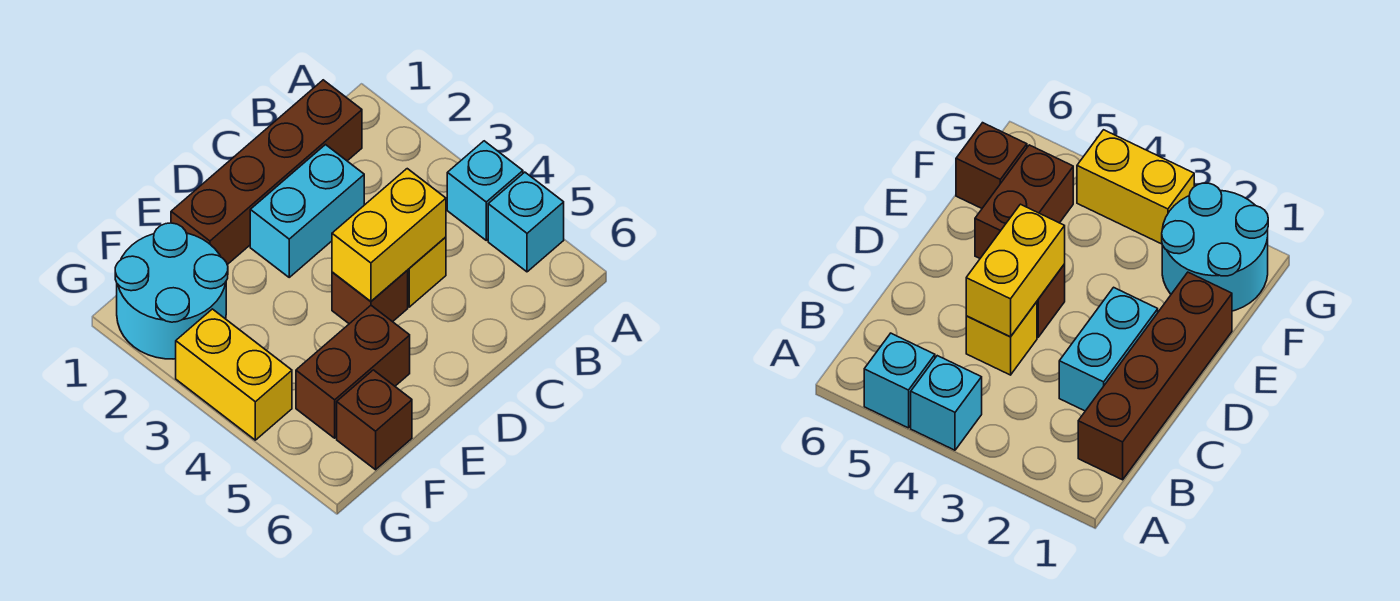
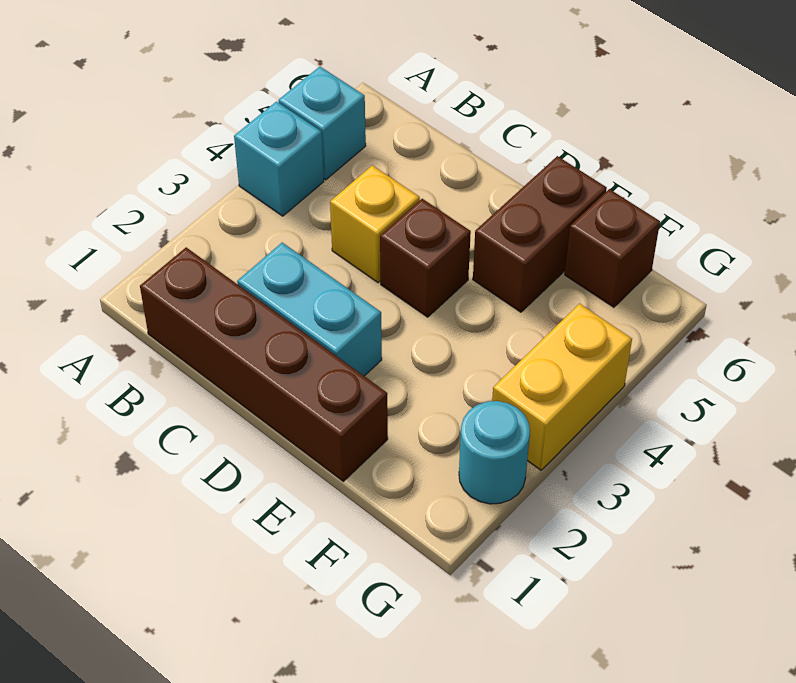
yellow 1x2 brick [332,169,446,301] -> none
brown 1x2 brick [296,306,410,438] -> brown 1x2 brick turned to [473,156,607,312]
cyan 2x2 round brick [115,223,228,359] -> cyan 1x1 round brick [459,401,530,504]

